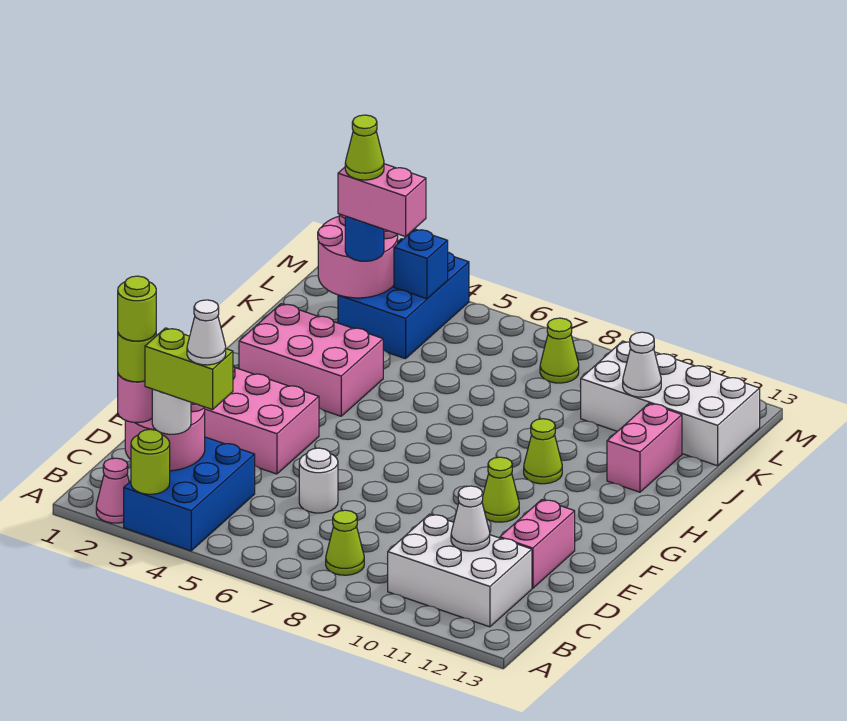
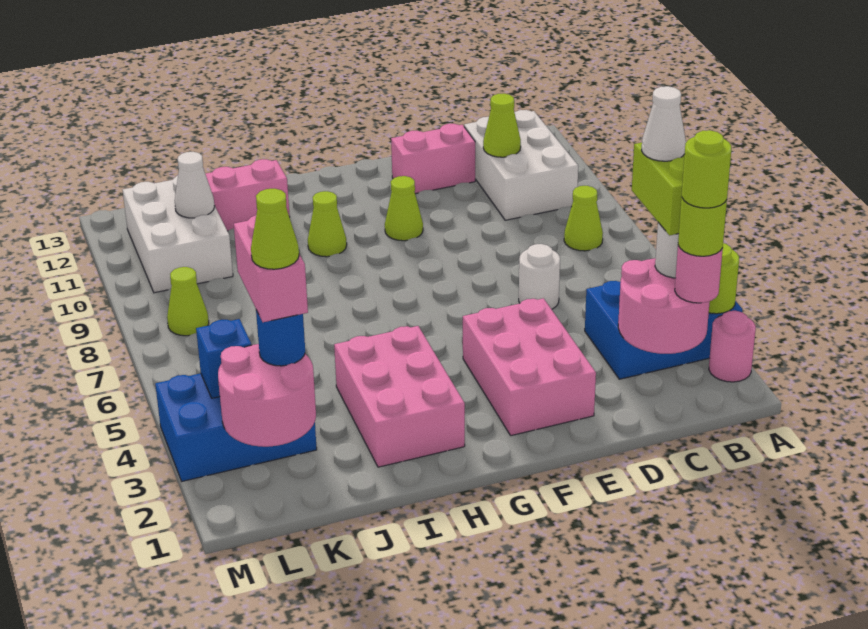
pink 1x1 cone [96,458,129,523] -> pink 1x1 round brick [709,311,756,382]
white 1x1 cone [451,486,490,551] -> lime 1x1 cone [483,93,521,157]
white 2x4 brick [581,341,760,466] -> white 2x3 brick [123,176,233,293]

